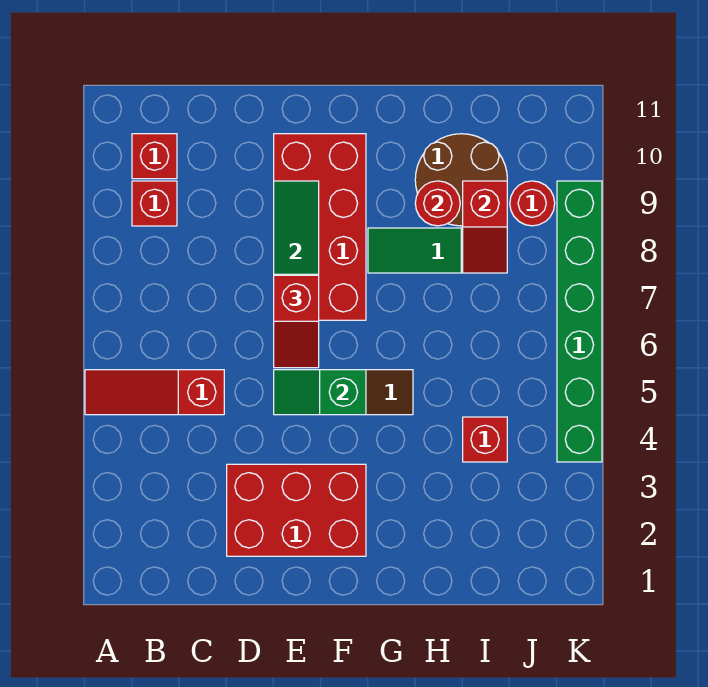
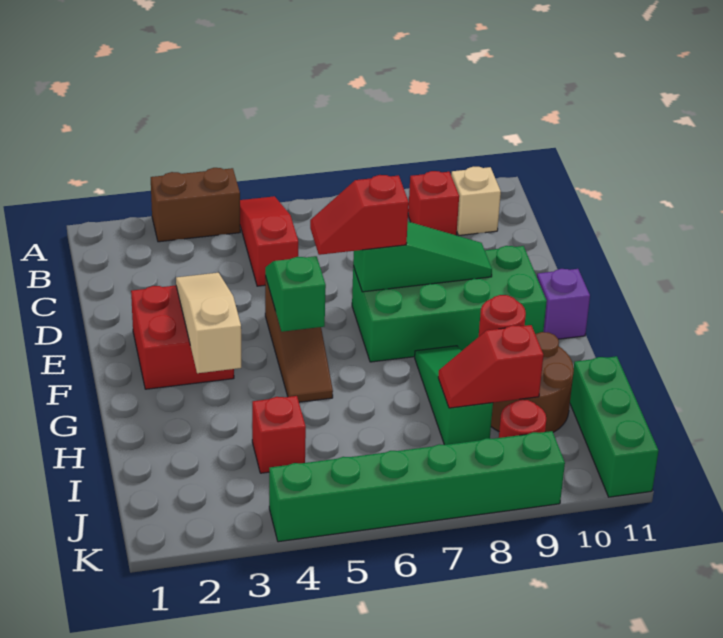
none -> brown 1x2 brick [151,168,240,242]
red 1x1 brick [132,134,177,179] -> tan 1x1 brick [451,167,501,235]
red 2x3 brick [227,464,366,556] -> red 2x2 brick [131,286,234,389]
none -> tan 1x3 slope [176,273,241,373]
red 2x4 brick [274,134,366,320] -> green 2x4 brick [352,246,547,362]
none -> purple 1x1 brick [537,269,590,339]
none -> green 1x3 brick [570,356,658,497]

